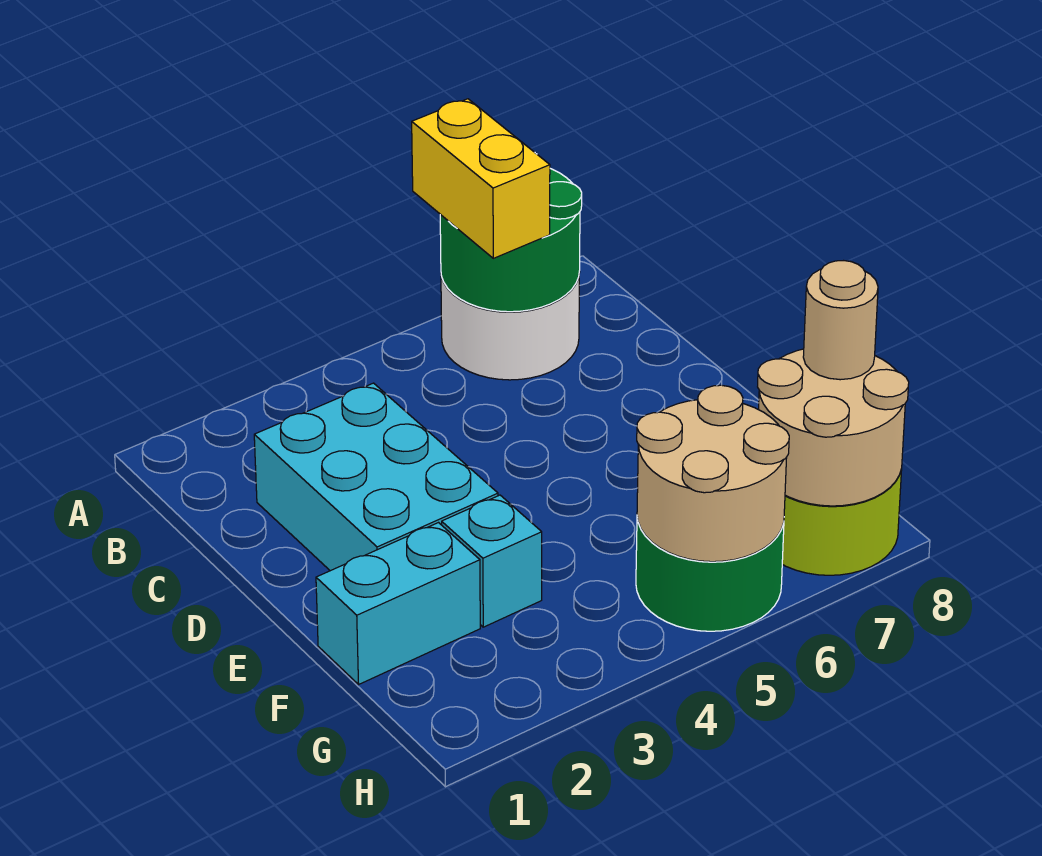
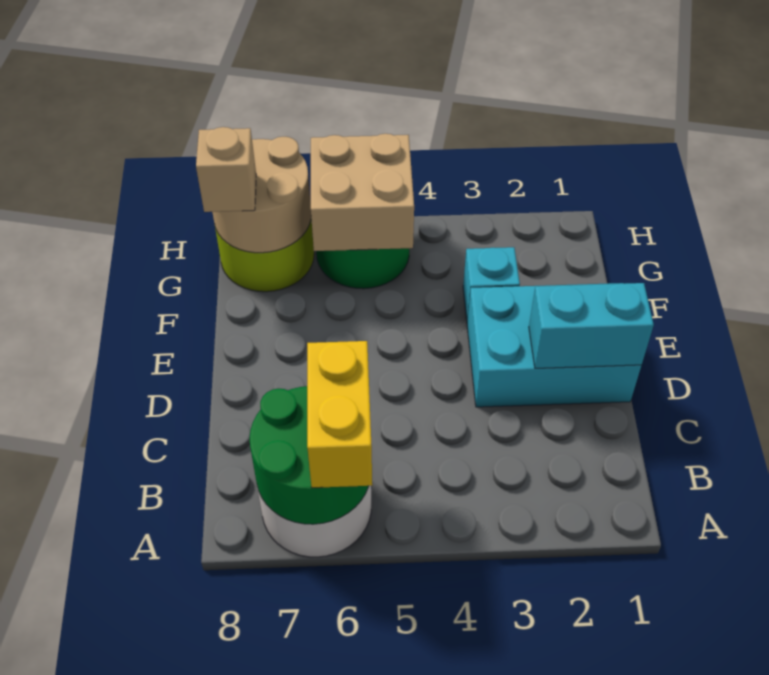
cyan 2x3 brick [254,383,498,571] -> cyan 2x3 brick turned to [467,283,641,407]
cyan 1x2 brick [316,523,480,684] -> cyan 1x2 brick moved to [529,283,654,368]
tan 2x2 round brick [637,385,789,562] -> tan 2x2 brick [311,134,414,251]
tan 1x1 round brick [803,261,878,380] -> tan 1x1 brick [196,127,256,212]

